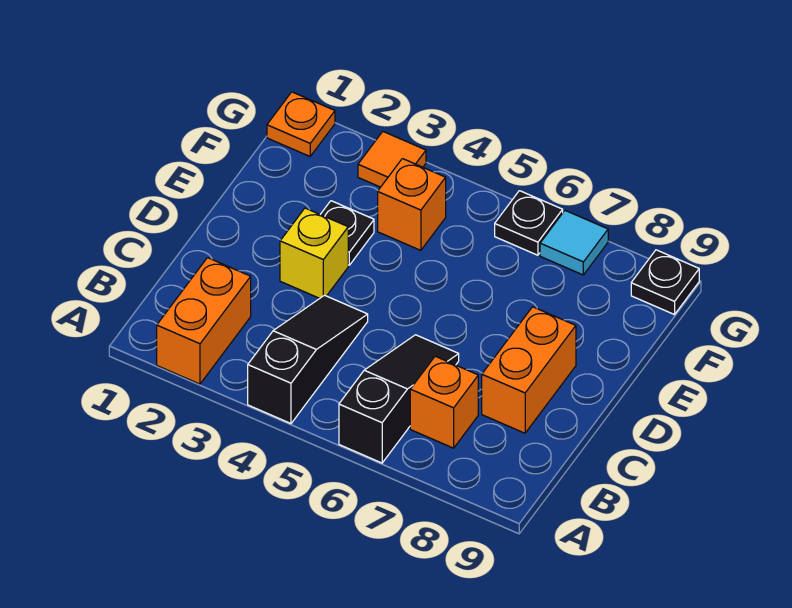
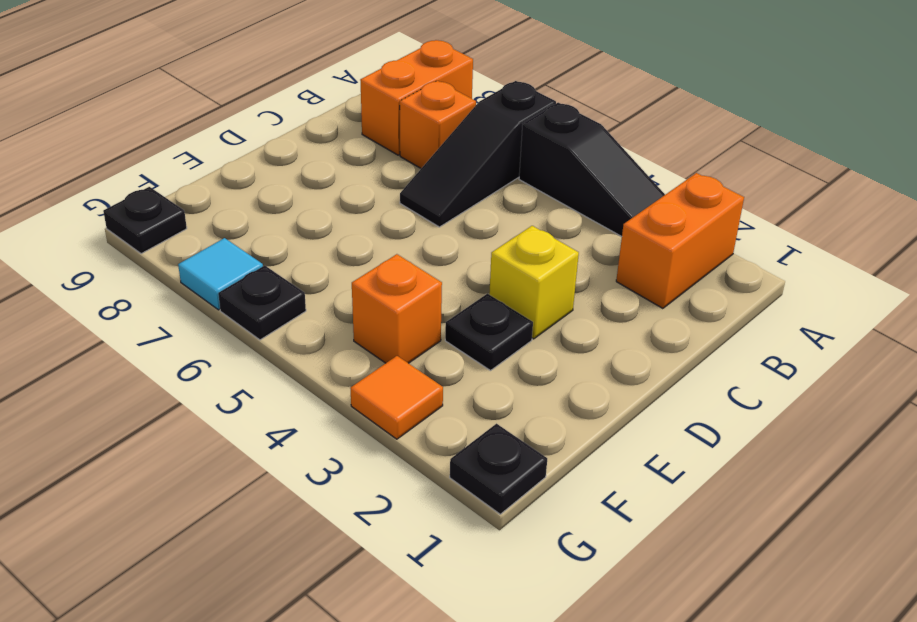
black 1x3 slope [248,295,368,424] -> black 1x3 slope turned to [519,103,665,237]
orange 1x2 brick [482,307,576,433] -> orange 1x2 brick moved to [360,40,473,155]
orange 1x1 plate [267,92,335,156] -> black 1x1 plate [450,424,547,514]

